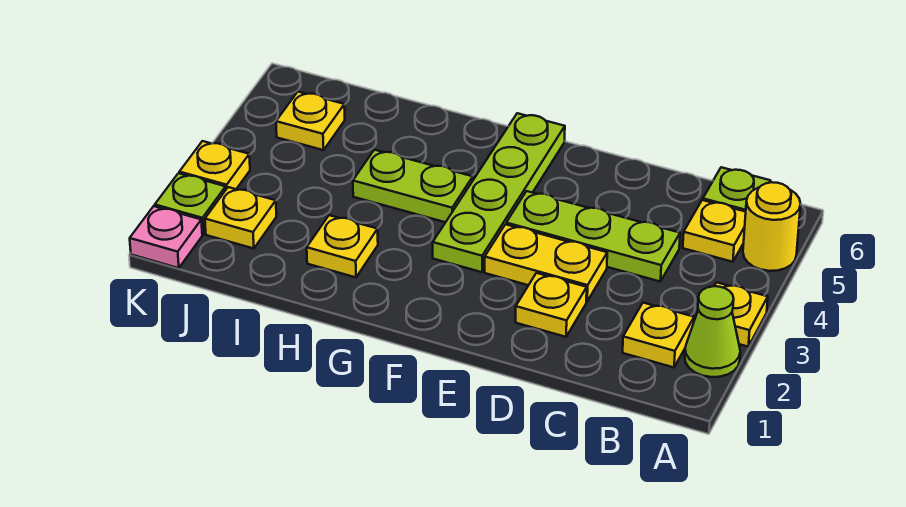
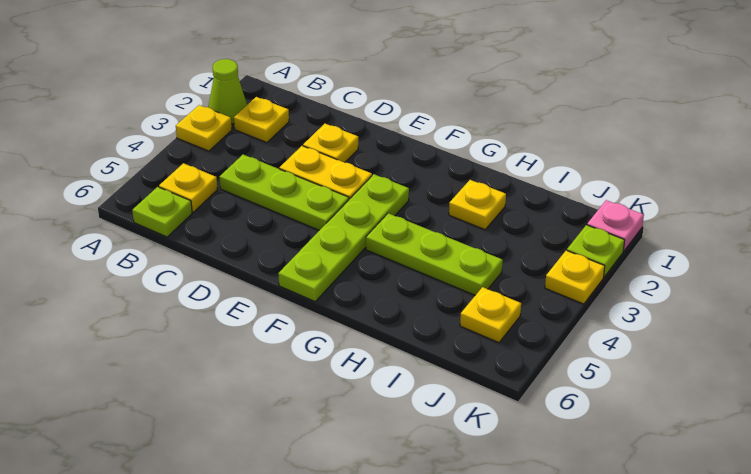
yellow 1x1 round brick [743,182,801,271] -> none
lime 1x2 plate [353,150,473,222] -> lime 1x3 plate [366,213,503,295]
yellow 1x1 plate [205,187,276,249] -> none

